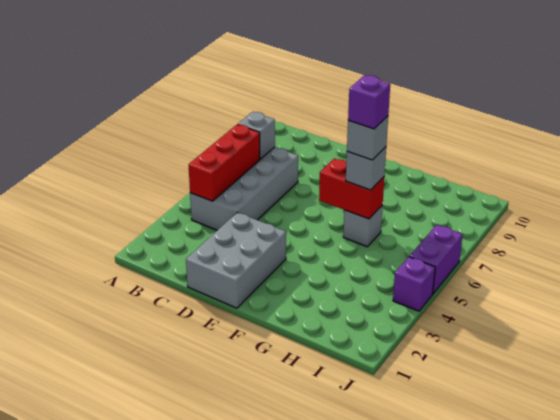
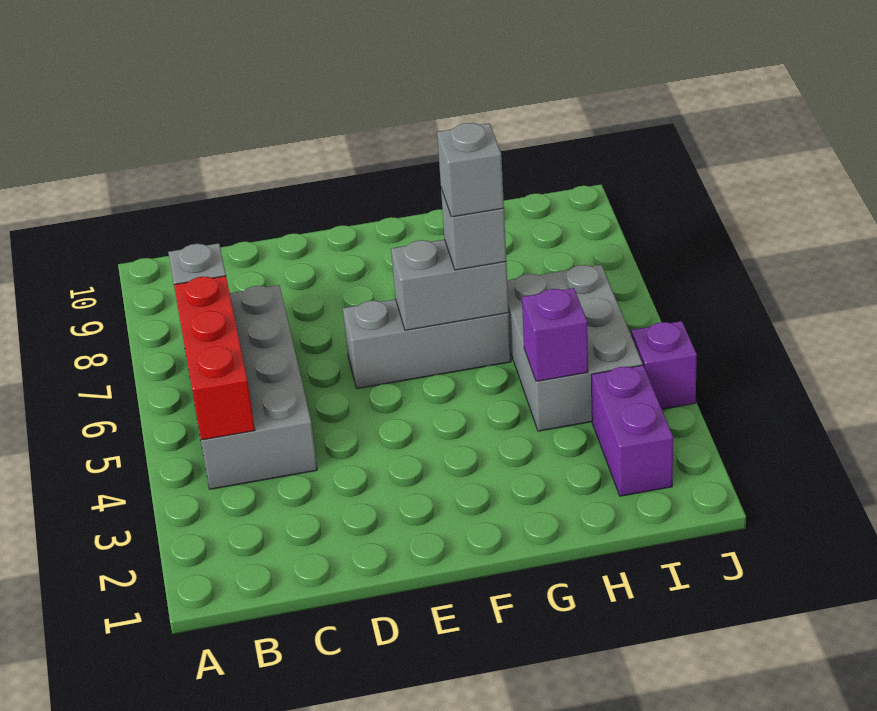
grey 2x3 brick [186,212,286,308] -> grey 2x3 brick moved to [507,265,643,431]
red 1x2 brick [319,159,384,219] -> grey 1x2 brick [391,239,509,330]
grey 1x1 brick [343,205,383,247] -> grey 1x3 brick [343,299,511,389]
purple 1x1 brick [348,75,390,129] -> purple 1x1 brick moved to [522,288,588,381]
purple 1x2 brick [410,225,463,294] -> purple 1x2 brick moved to [591,365,673,496]

